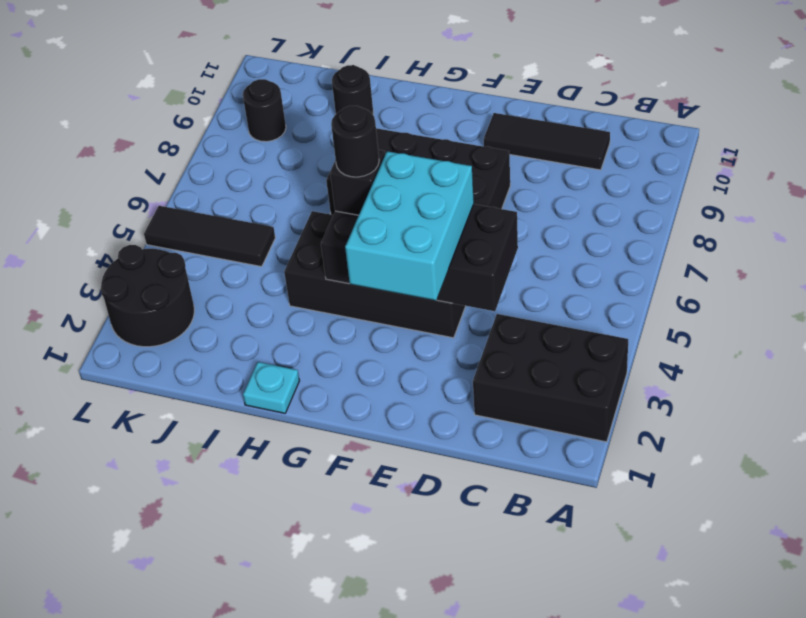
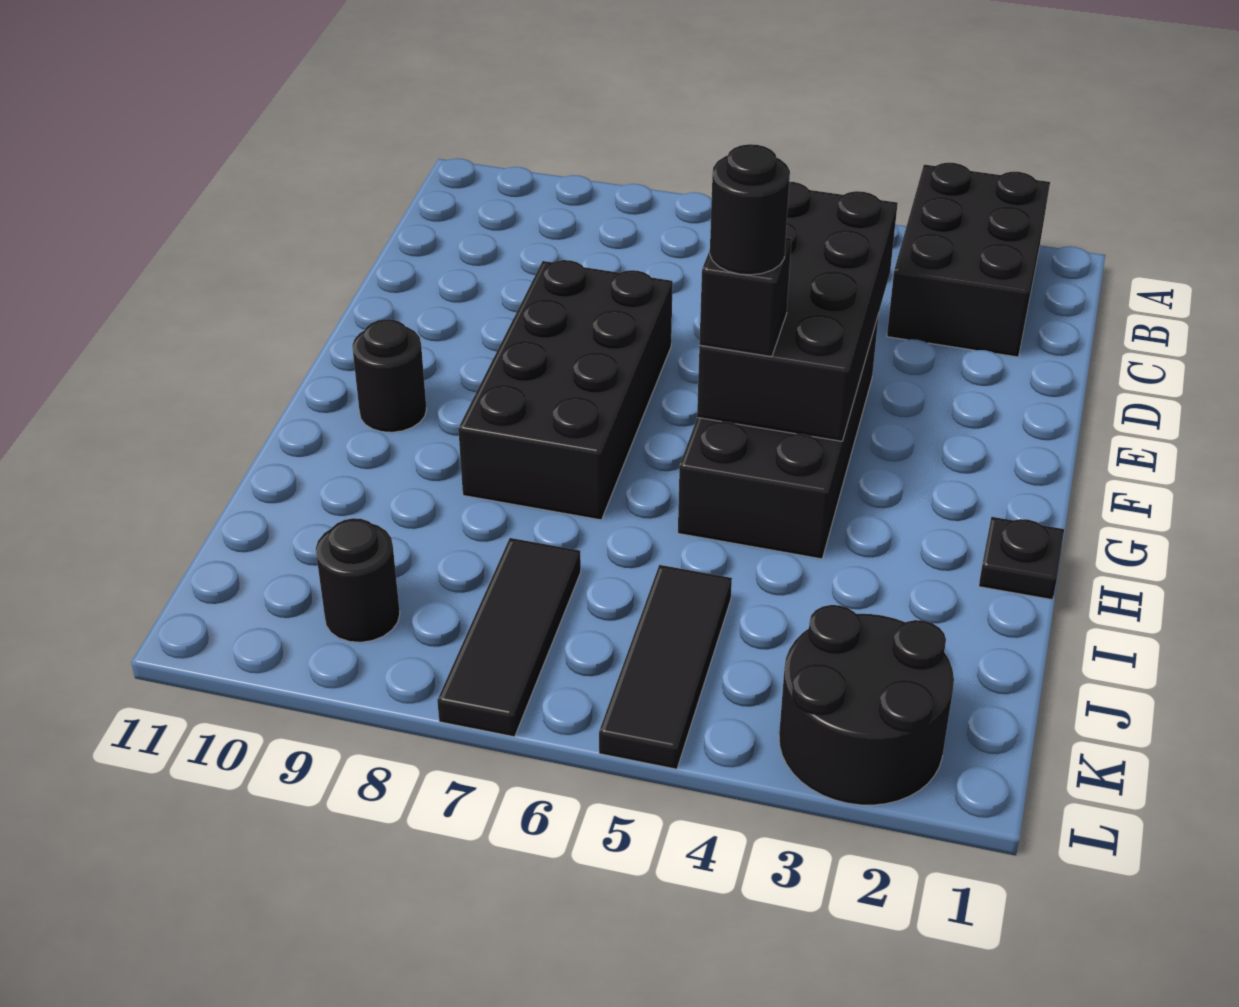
black 1x3 tile [484,113,610,170] -> black 1x3 tile moved to [437,538,581,737]
cyan 2x3 brick [345,151,474,300] -> none
cyan 1x1 plate [243,362,299,413] -> black 1x1 plate [979,517,1064,600]
black 1x1 round brick [332,65,373,114] -> black 1x1 round brick moved to [352,319,427,432]

